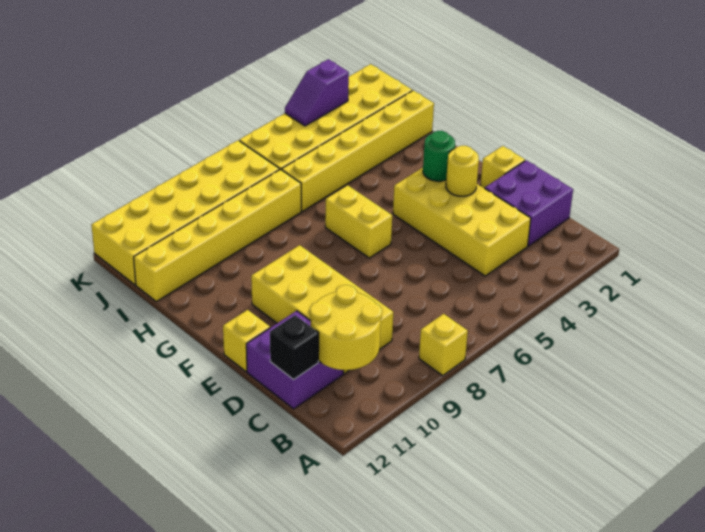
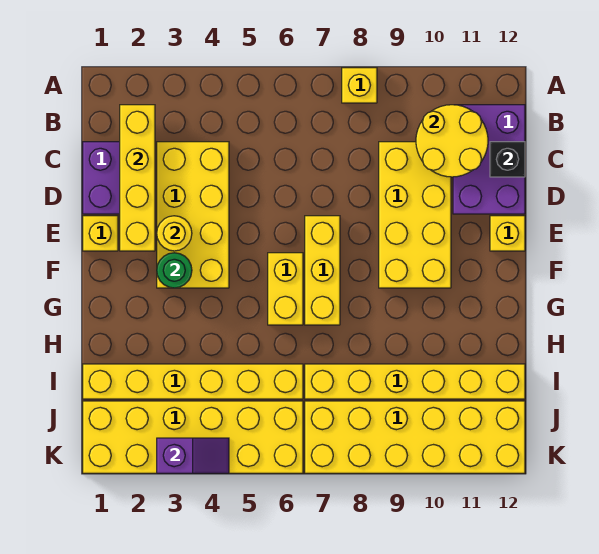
none -> yellow 1x4 brick [120,105,155,251]
purple 2x2 brick [246,311,343,409] -> purple 2x3 brick [453,105,525,214]
none -> yellow 1x3 brick [305,216,340,325]

